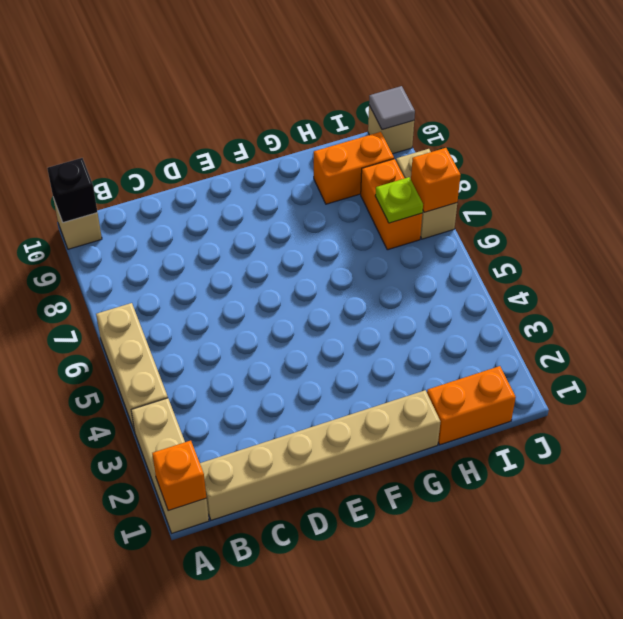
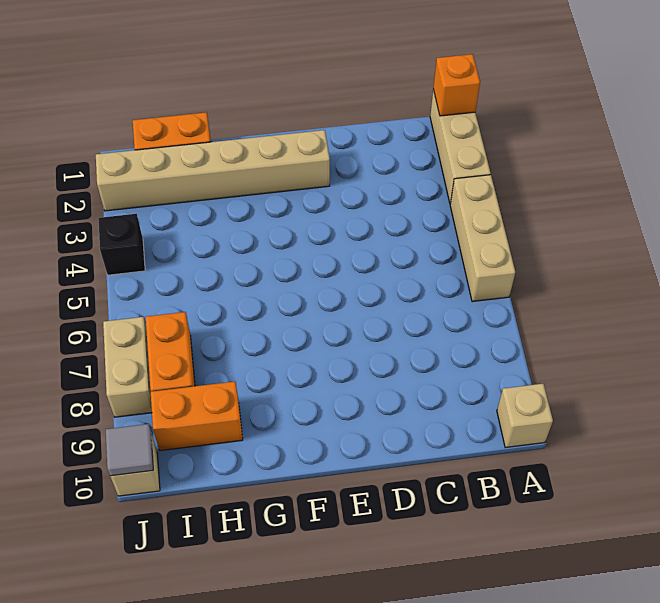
black 1x1 brick [47,158,98,223] -> black 1x1 brick moved to [99,214,145,275]
tan 1x6 brick [200,390,440,520] -> tan 1x6 brick moved to [96,130,330,211]
lime 1x1 plate [375,177,423,223] -> none
orange 1x1 brick [411,148,460,212] -> none

